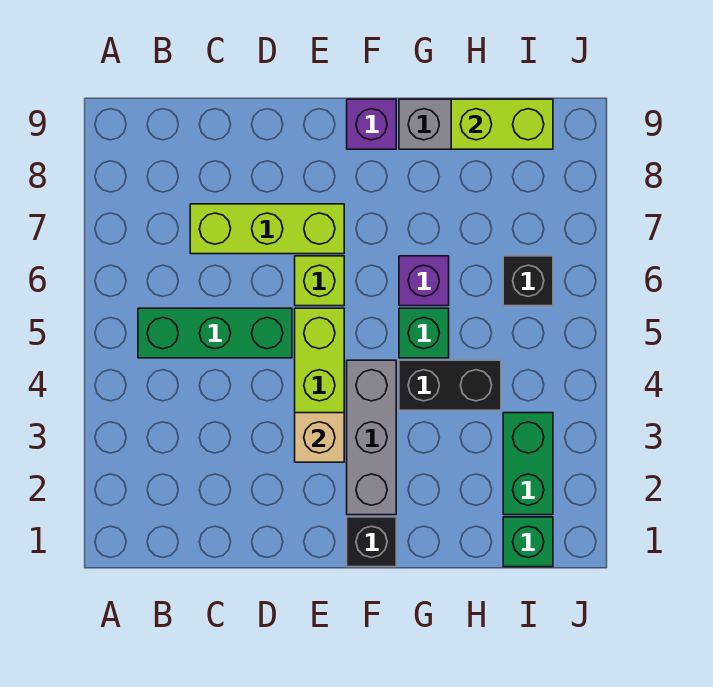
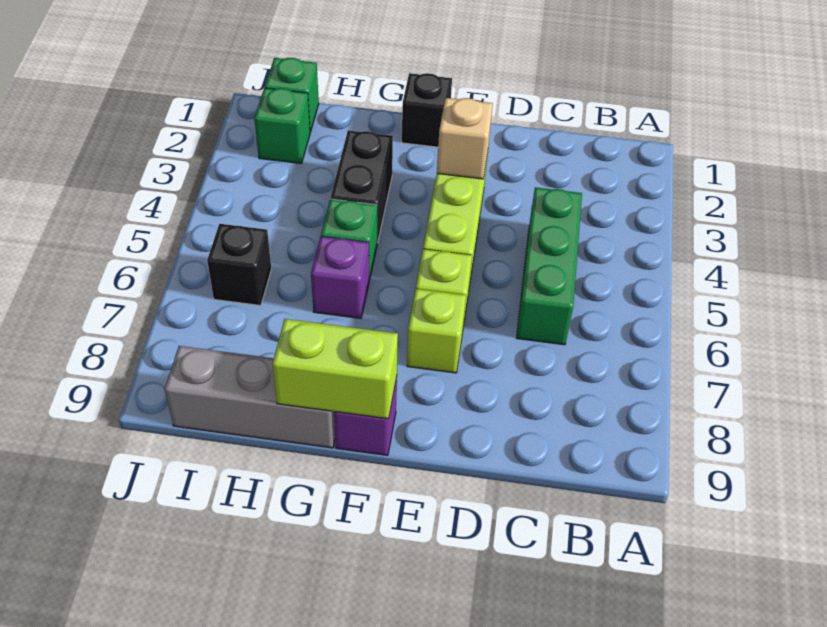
green 1x3 brick [138,308,292,358] -> green 1x3 brick turned to [516,187,582,345]
lime 1x3 brick [190,204,344,254] -> lime 1x1 brick [407,289,466,373]
grey 1x3 brick [347,360,396,515] -> none
black 1x2 brick [399,360,501,410] -> black 1x2 brick turned to [331,130,393,243]
lime 1x2 brick [451,99,553,149] -> lime 1x2 brick moved to [273,319,398,419]
green 1x2 brick [503,413,553,515] -> green 1x1 brick [254,88,310,163]

